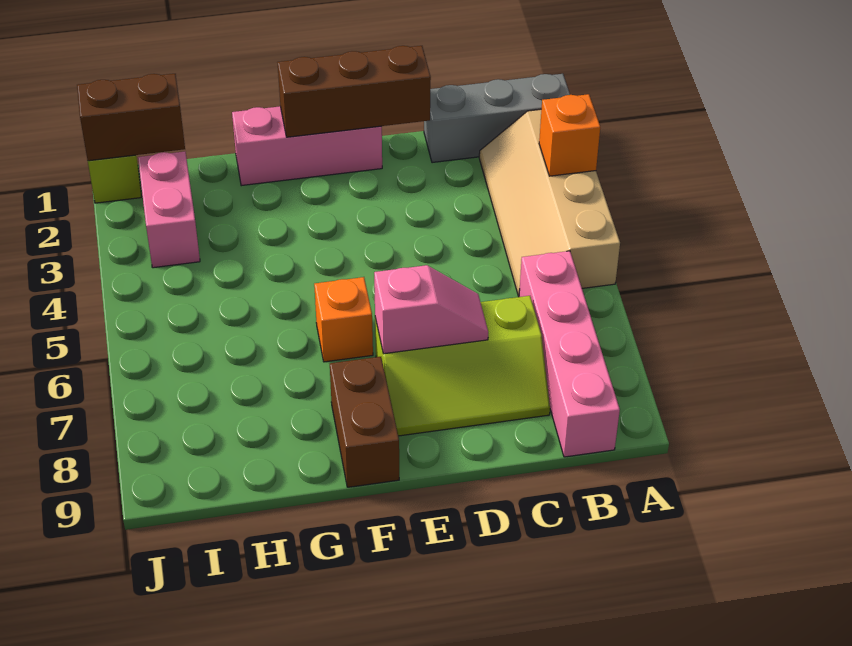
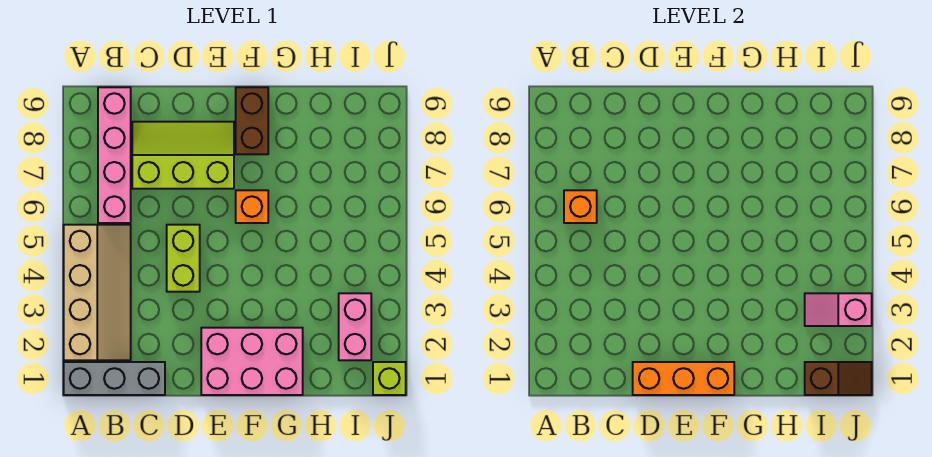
orange 1x1 brick [539,94,600,176] -> orange 1x1 brick moved to [564,190,597,223]
brown 1x3 brick [277,46,431,137] -> orange 1x3 brick [633,362,734,395]
none -> lime 1x2 brick [167,225,200,292]
pink 1x2 slope [374,265,488,354] -> pink 1x2 slope moved to [805,293,872,326]
pink 1x3 brick [232,106,382,186] -> pink 2x3 brick [201,328,303,395]
brown 1x2 brick [77,74,185,161] -> brown 1x2 slope [805,362,872,395]

